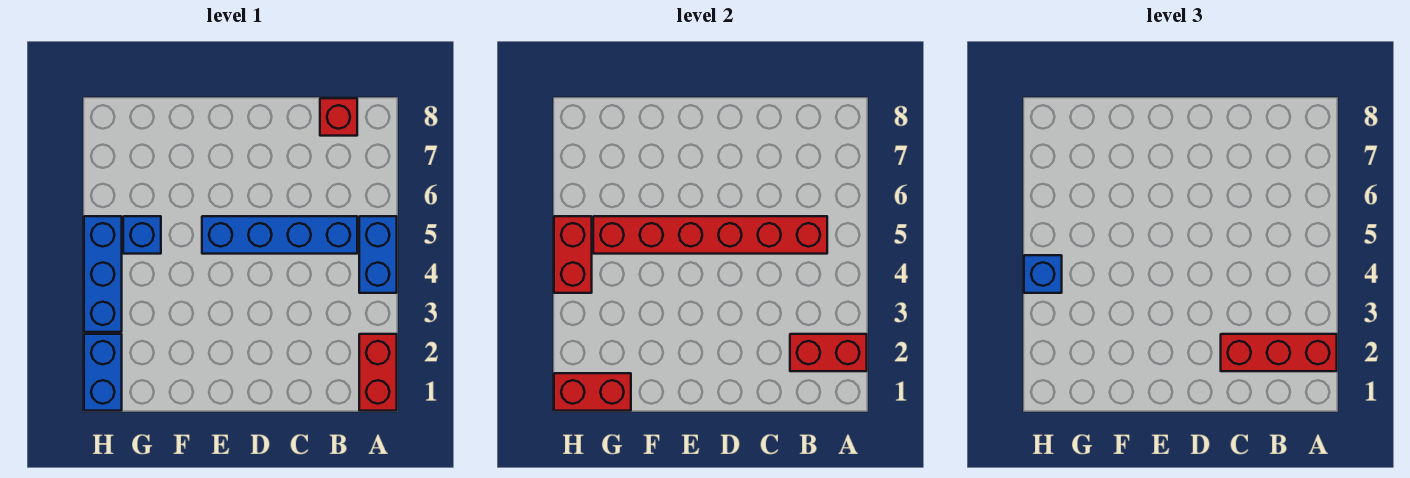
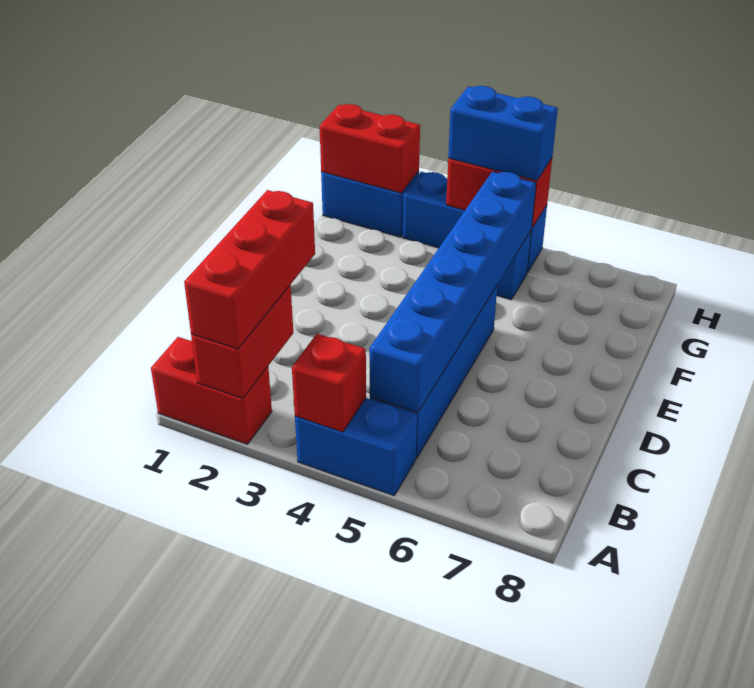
red 1x6 brick [593,216,827,254] -> blue 1x6 brick [369,171,536,412]
red 1x1 brick [320,98,357,136] -> red 1x1 brick moved to [292,334,366,432]
red 1x2 brick [554,373,631,411] -> red 1x2 brick turned to [320,104,420,193]
blue 1x1 brick [1024,255,1062,293] -> blue 1x2 brick [448,86,558,181]

